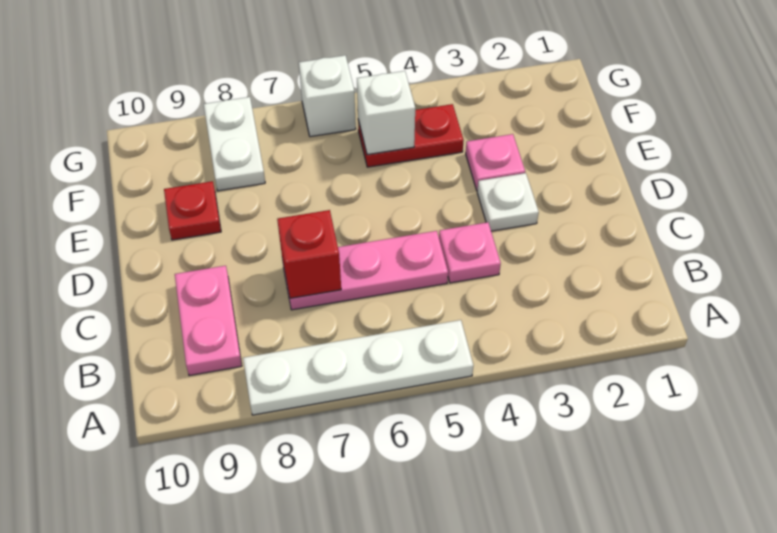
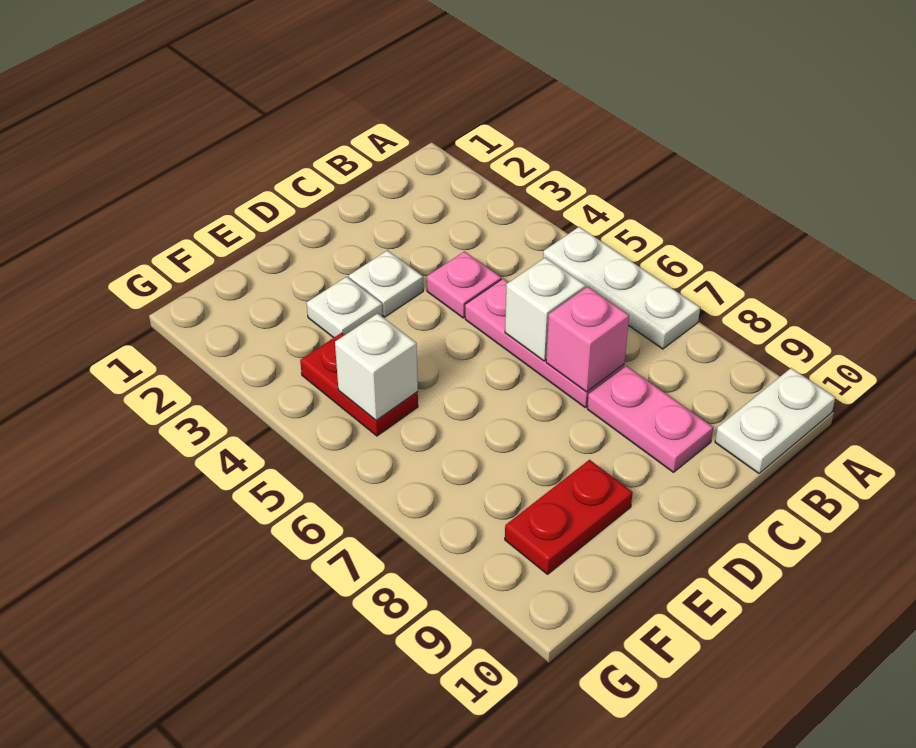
white 1x4 plate [243,320,473,415] -> white 1x3 plate [543,227,700,349]
pink 1x2 plate [175,266,242,376] -> pink 1x2 plate turned to [587,366,713,472]
red 1x1 brick [277,210,341,298] -> pink 1x1 brick [546,287,629,392]
pink 1x1 plate [466,134,525,190] -> white 1x1 plate [307,277,383,338]
red 1x1 plate [164,181,221,240] -> red 1x2 plate [505,460,633,574]
white 1x2 plate [204,97,265,191] -> white 1x2 plate moved to [715,368,835,473]
white 1x1 brick [299,55,356,137] -> white 1x1 brick moved to [505,257,586,361]

